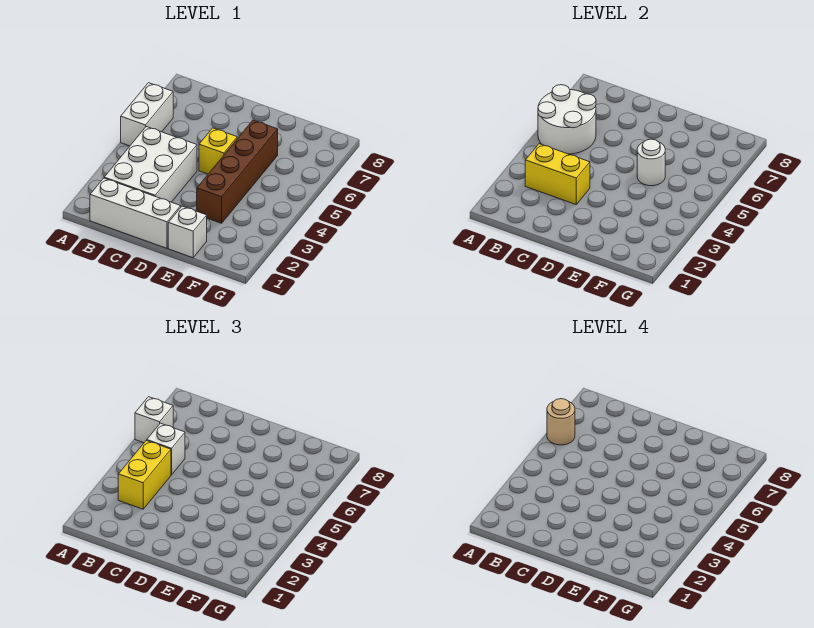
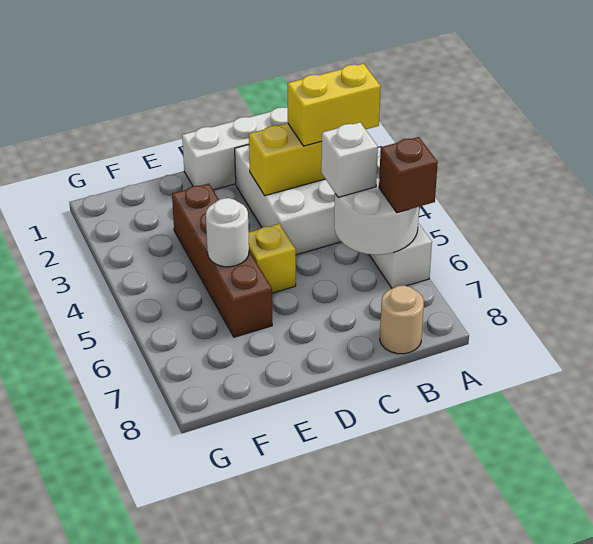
white 1x1 brick [135,397,173,443] -> brown 1x1 brick [379,137,438,213]
tan 1x1 round brick [547,399,575,445] -> tan 1x1 round brick moved to [380,285,424,354]
yellow 1x2 brick [118,440,171,509] -> yellow 1x2 brick turned to [288,64,381,146]
white 1x1 brick [168,206,207,258] -> none

